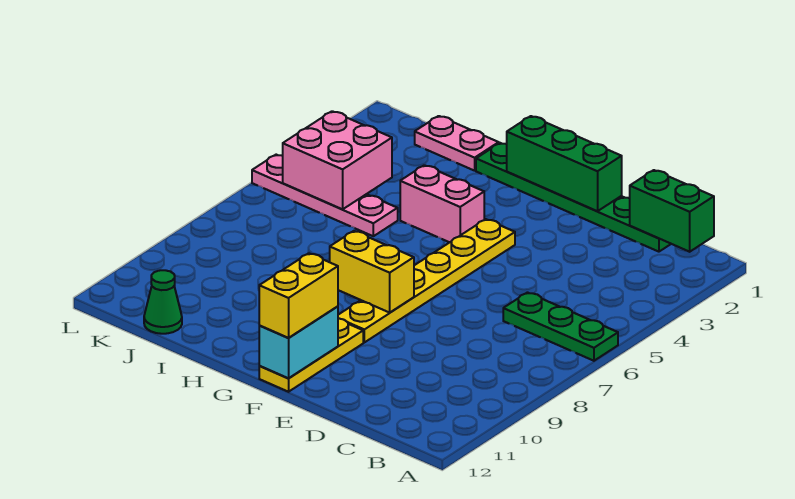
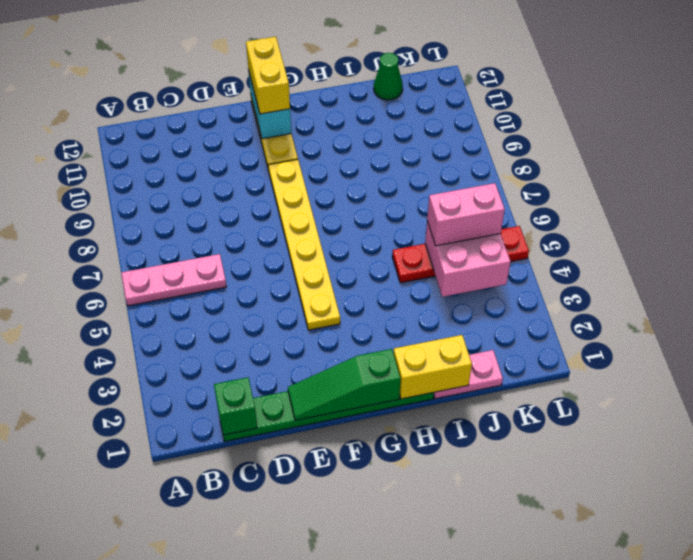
green 1x3 plate [503,293,618,361] -> pink 1x3 plate [121,254,226,306]
green 1x2 brick [630,170,714,252] -> green 1x1 brick [214,377,257,435]
green 1x3 brick [507,116,622,211] -> green 1x3 slope [288,349,401,420]
yellow 1x2 brick [330,231,414,313] -> yellow 1x2 brick moved to [393,335,472,399]
pink 1x2 brick [400,165,484,242] -> pink 1x2 brick moved to [427,183,505,246]
pink 1x4 plate [252,155,398,236] -> red 1x4 plate [392,226,529,283]

